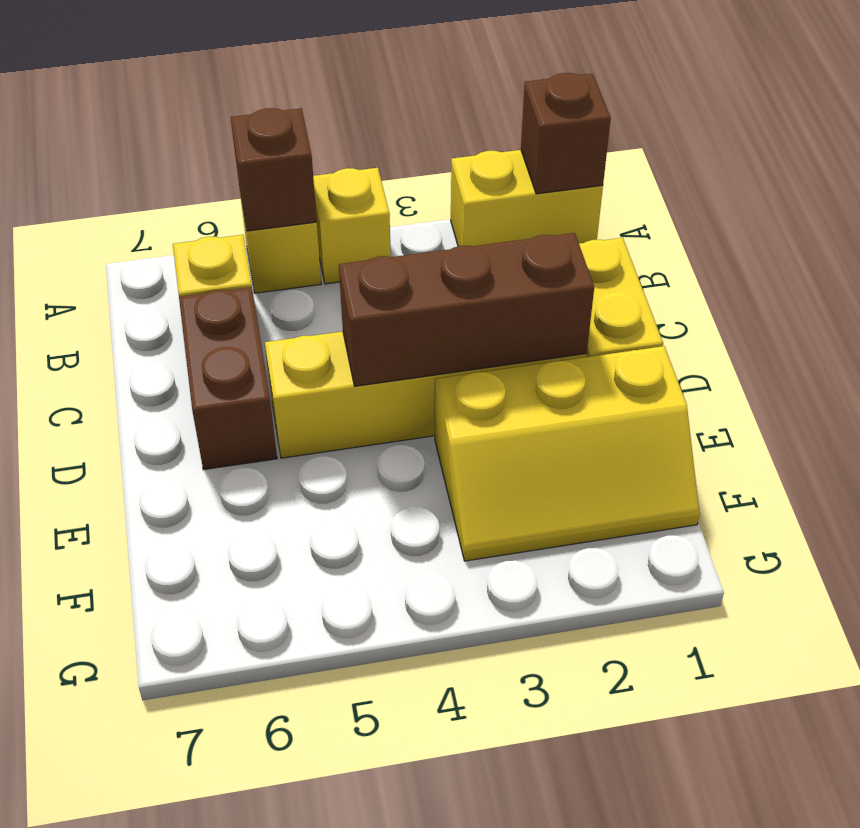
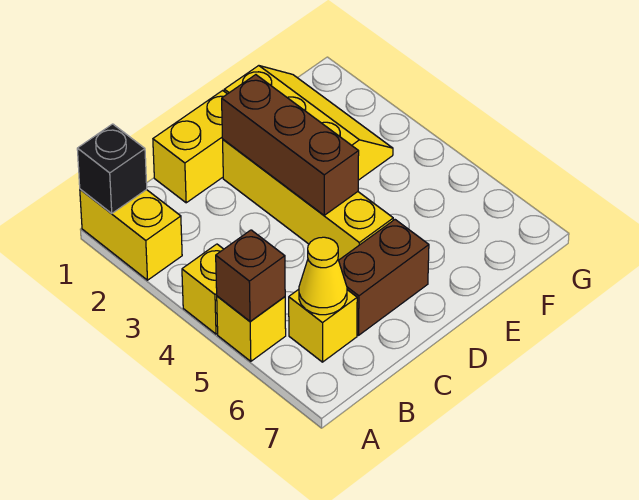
brown 1x1 brick [521,73,611,194] -> black 1x1 brick [77,124,147,213]
none -> yellow 1x1 cone [299,237,347,315]

